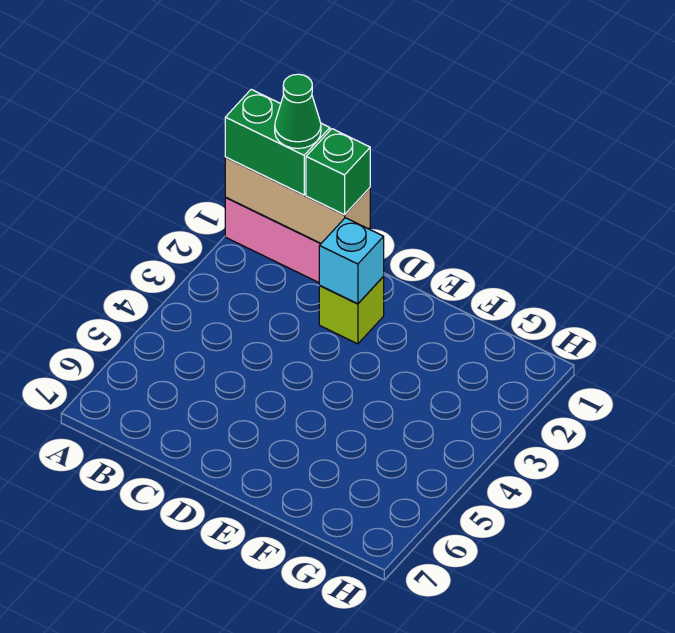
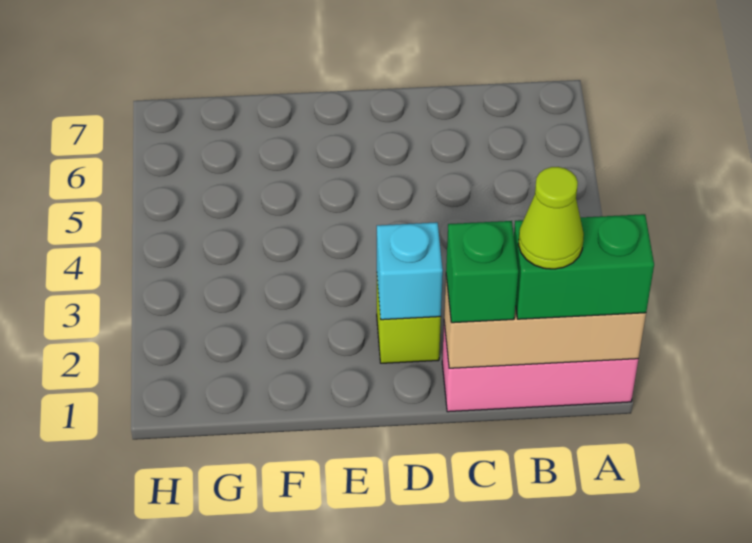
green 1x1 cone [275,74,321,149] -> lime 1x1 cone [518,167,584,269]

